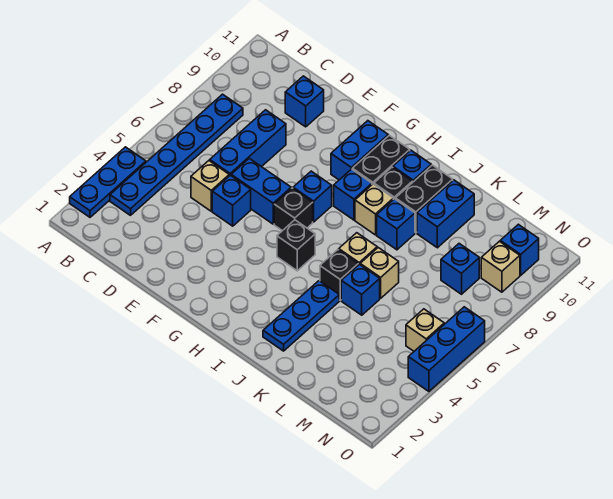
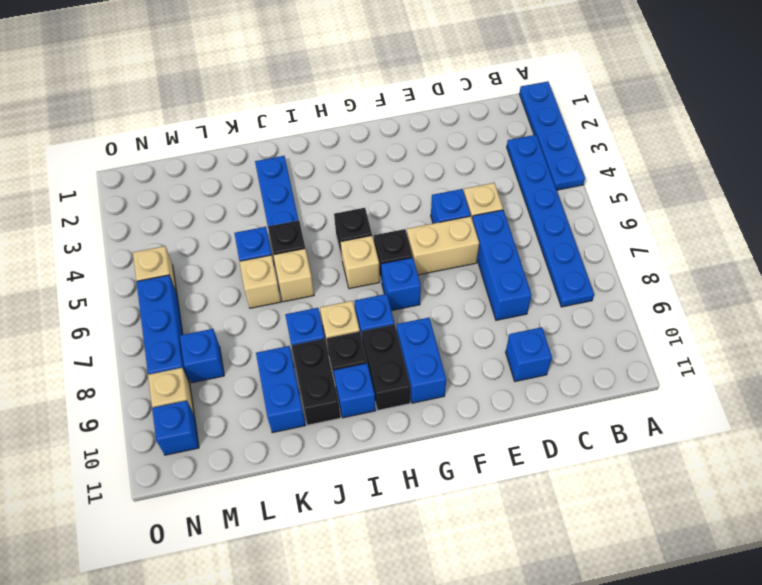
blue 1x3 plate [70,147,146,217] -> blue 1x4 plate [519,81,585,190]
blue 1x2 brick [231,158,291,224] -> tan 1x2 brick [407,216,479,275]
none -> tan 1x1 brick [341,236,380,289]
blue 1x3 brick [408,307,485,391] -> blue 1x3 brick moved to [137,275,190,383]

